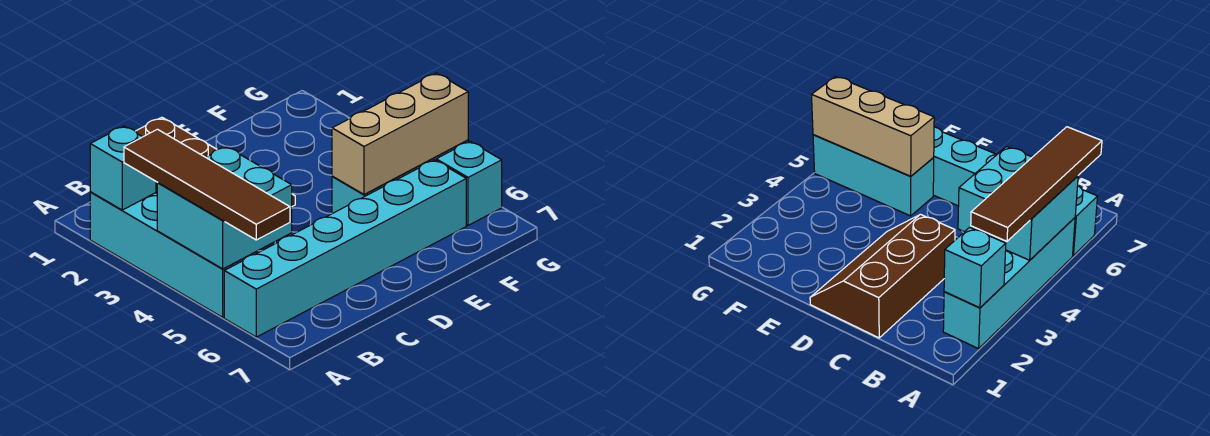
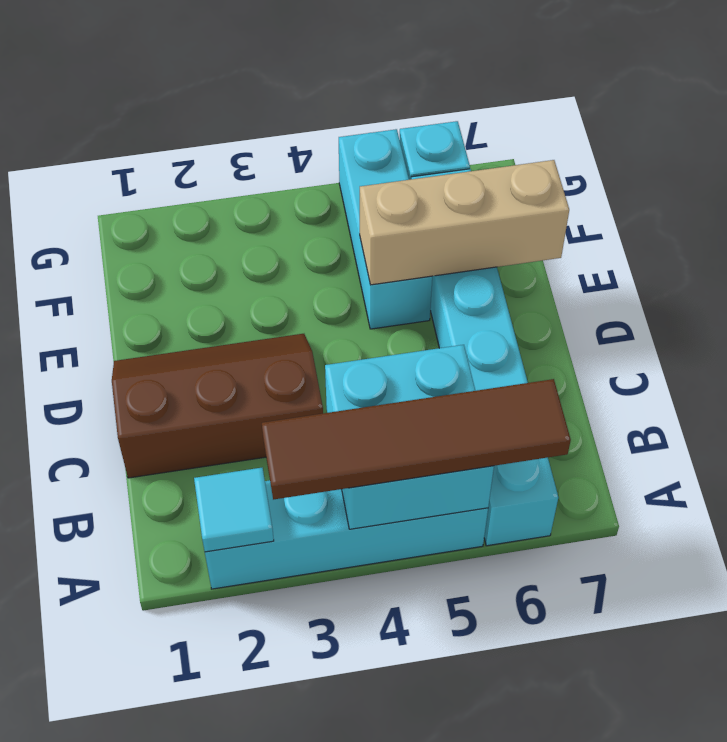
cyan 1x1 brick [90,126,156,210] -> cyan 1x1 tile [194,468,274,552]
tan 1x3 brick [332,73,468,194] -> tan 1x3 brick turned to [360,160,569,285]

